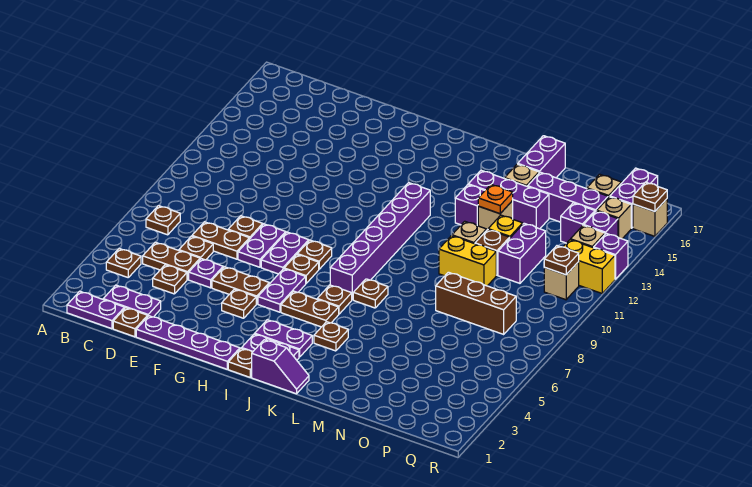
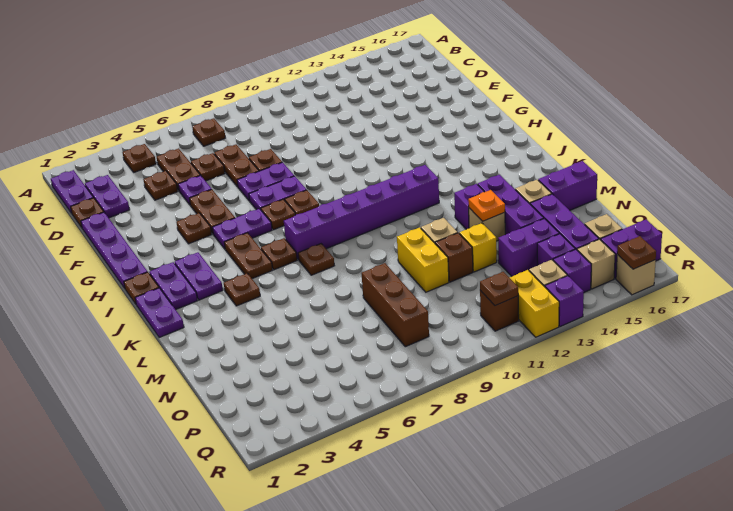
purple 1x2 slope [252,340,309,394] -> purple 1x2 plate [135,288,184,338]
purple 1x2 brick [498,223,546,283] -> purple 1x2 brick moved to [498,219,559,276]
tan 1x1 brick [544,262,579,300] -> brown 1x1 brick [480,290,519,331]

